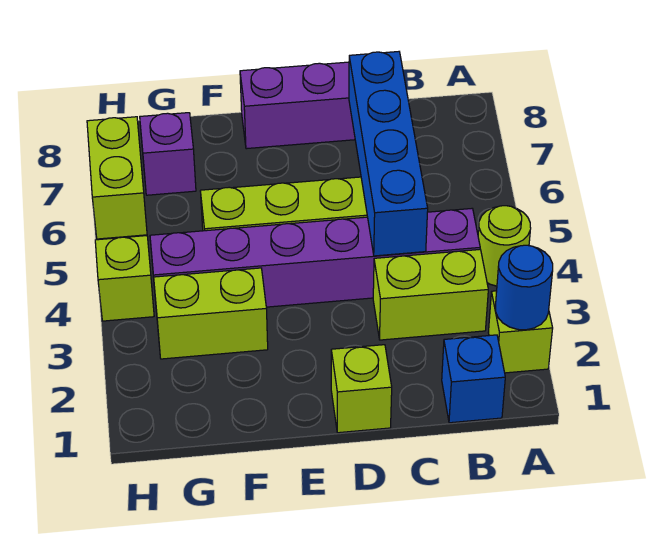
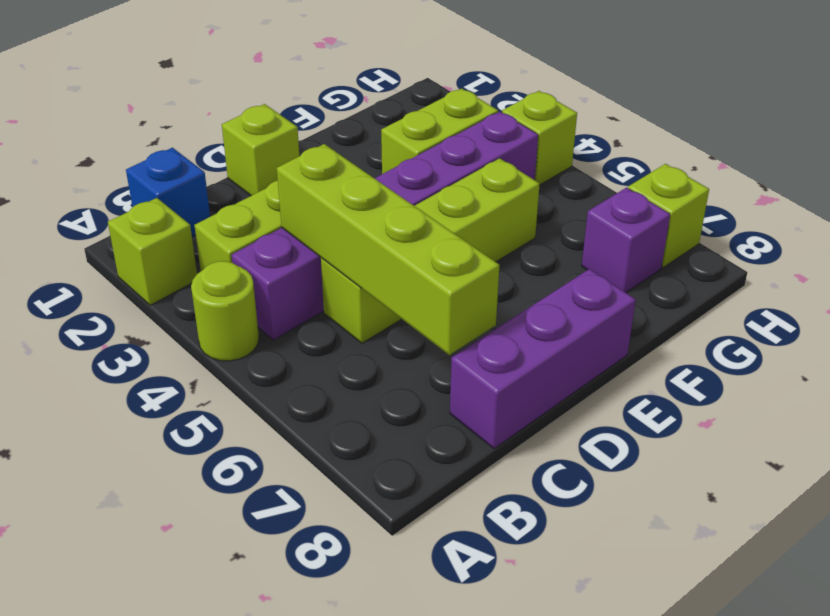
blue 1x1 round brick [496,245,553,330] -> none
blue 1x4 brick [349,52,428,256] -> lime 1x4 brick [277,144,499,355]
lime 1x2 brick [87,117,147,239] -> lime 1x1 brick [628,164,709,267]

